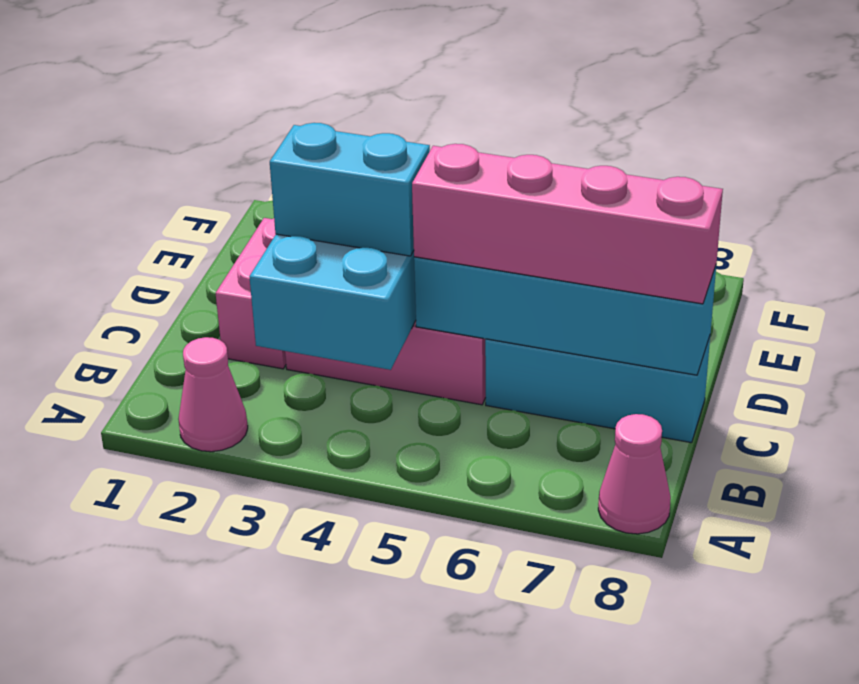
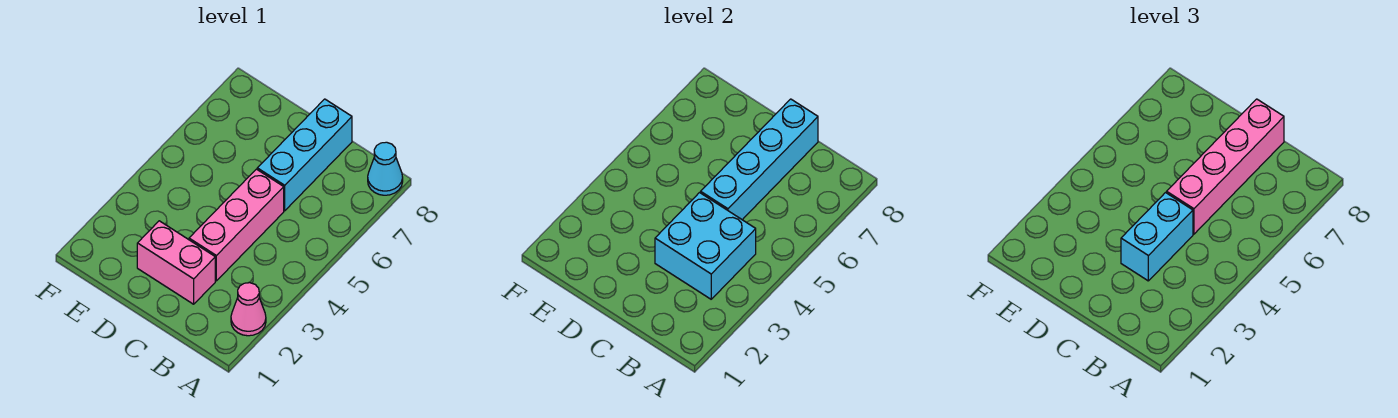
pink 1x1 cone [598,414,671,534] -> cyan 1x1 cone [368,142,403,195]

